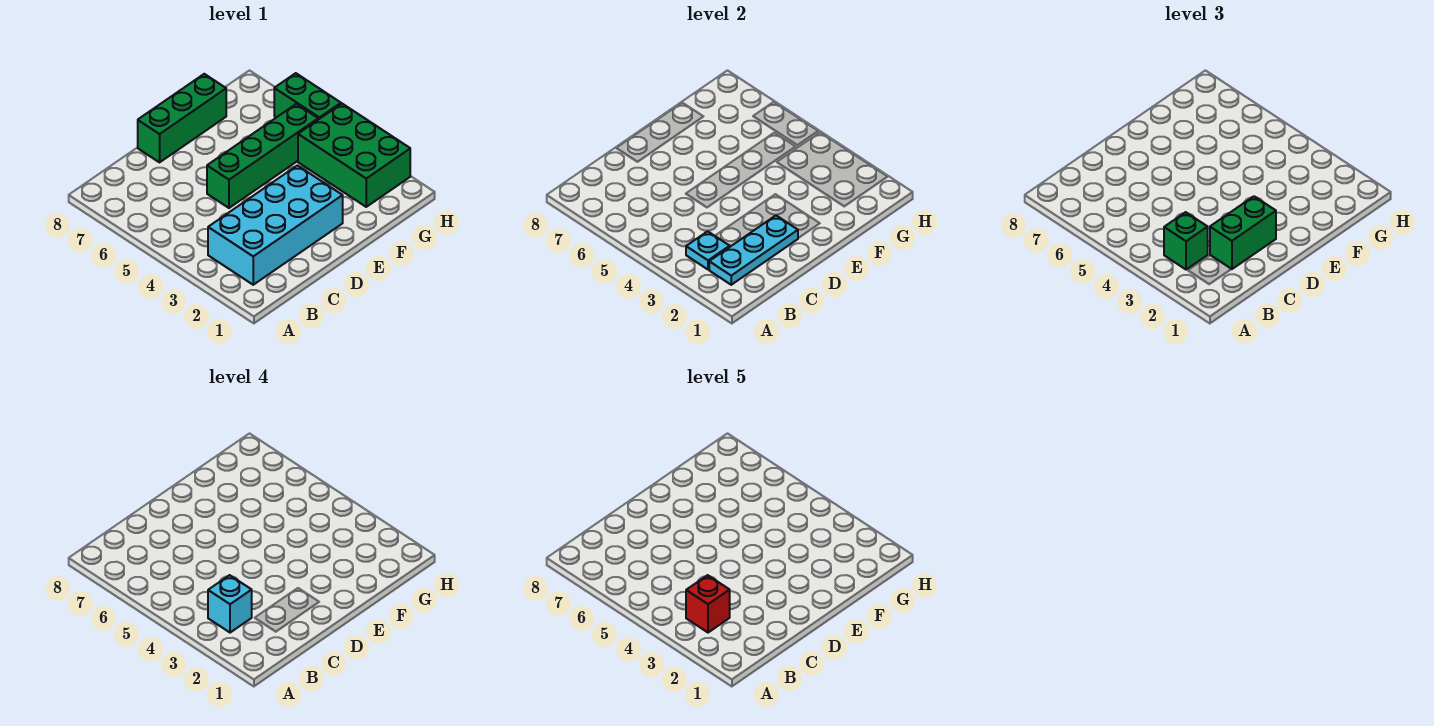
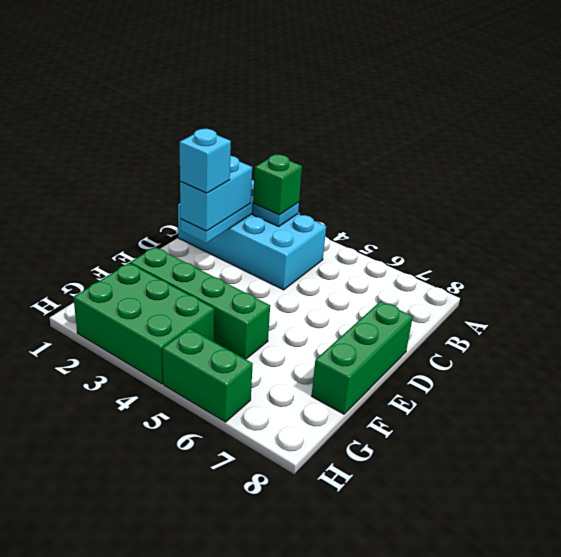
cyan 2x4 brick [208,166,343,285] -> cyan 2x4 brick turned to [178,204,326,290]
cyan 1x1 brick [208,575,252,633] -> cyan 1x1 brick moved to [180,129,231,193]
red 1x1 brick [686,575,730,633] -> none
green 1x2 brick [1210,196,1276,269] -> cyan 1x2 brick [180,156,252,231]
green 1x4 brick [207,104,318,208] -> green 1x4 brick turned to [130,247,270,359]

